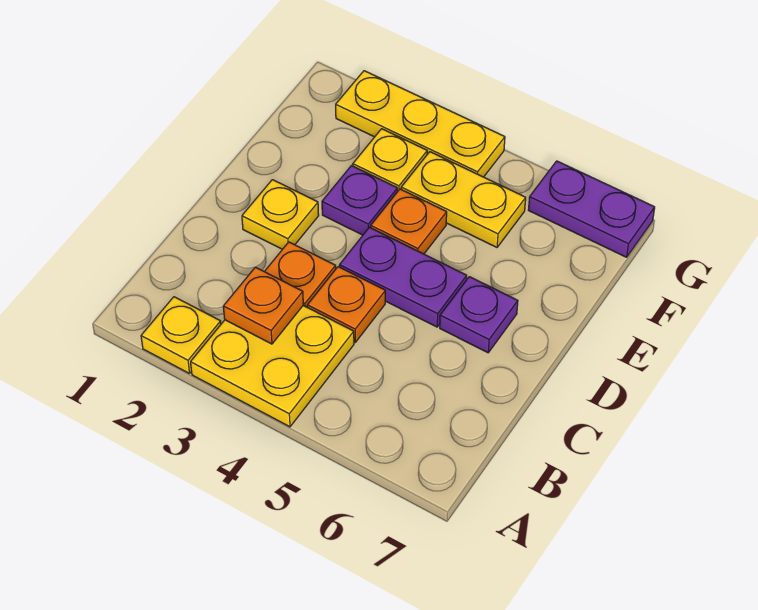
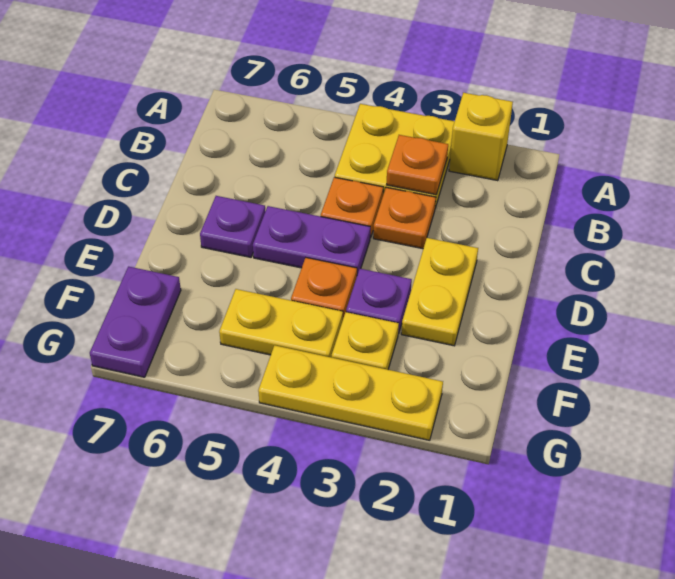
yellow 1x1 plate [141,297,221,374] -> yellow 1x1 brick [449,93,513,181]
yellow 1x1 plate [242,180,319,249] -> yellow 1x2 plate [401,238,478,346]
purple 1x2 plate [528,161,655,257] -> purple 1x2 plate turned to [90,267,181,377]

